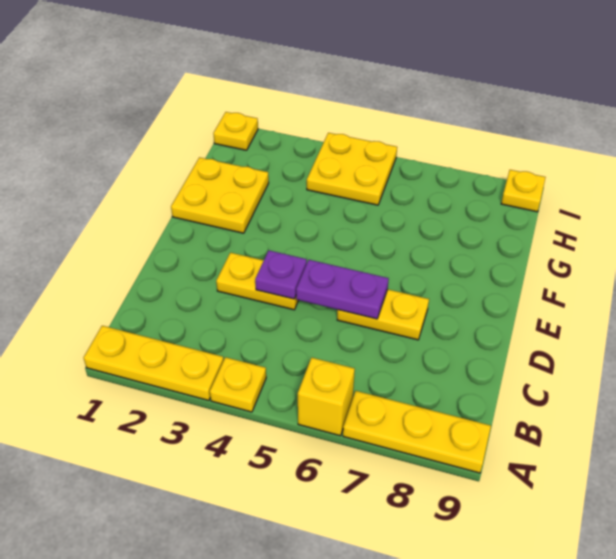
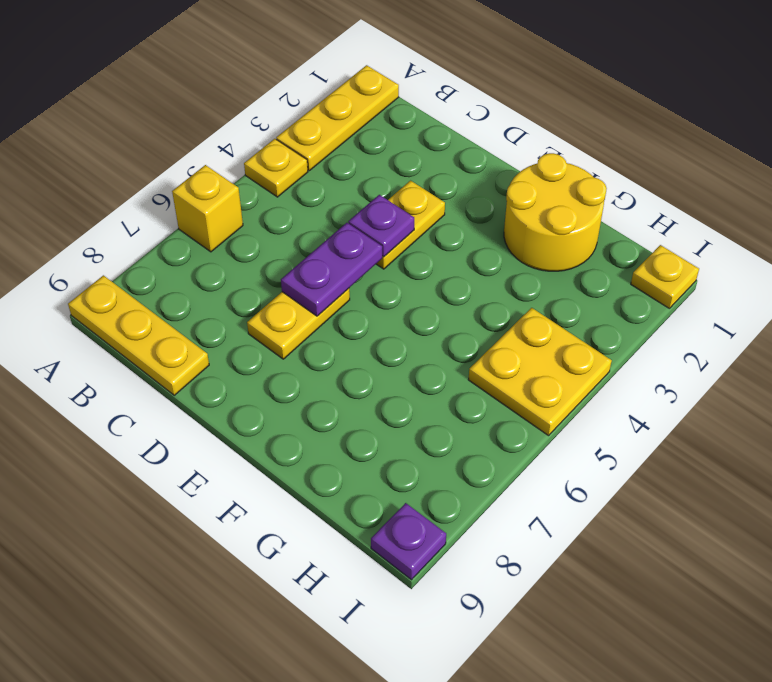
yellow 1x3 plate [343,391,491,473] -> yellow 1x3 plate turned to [68,275,209,395]
yellow 2x2 plate [171,157,269,233] -> yellow 2x2 round brick [504,153,607,271]
yellow 1x1 plate [501,170,546,212] -> purple 1x1 plate [371,503,446,580]

